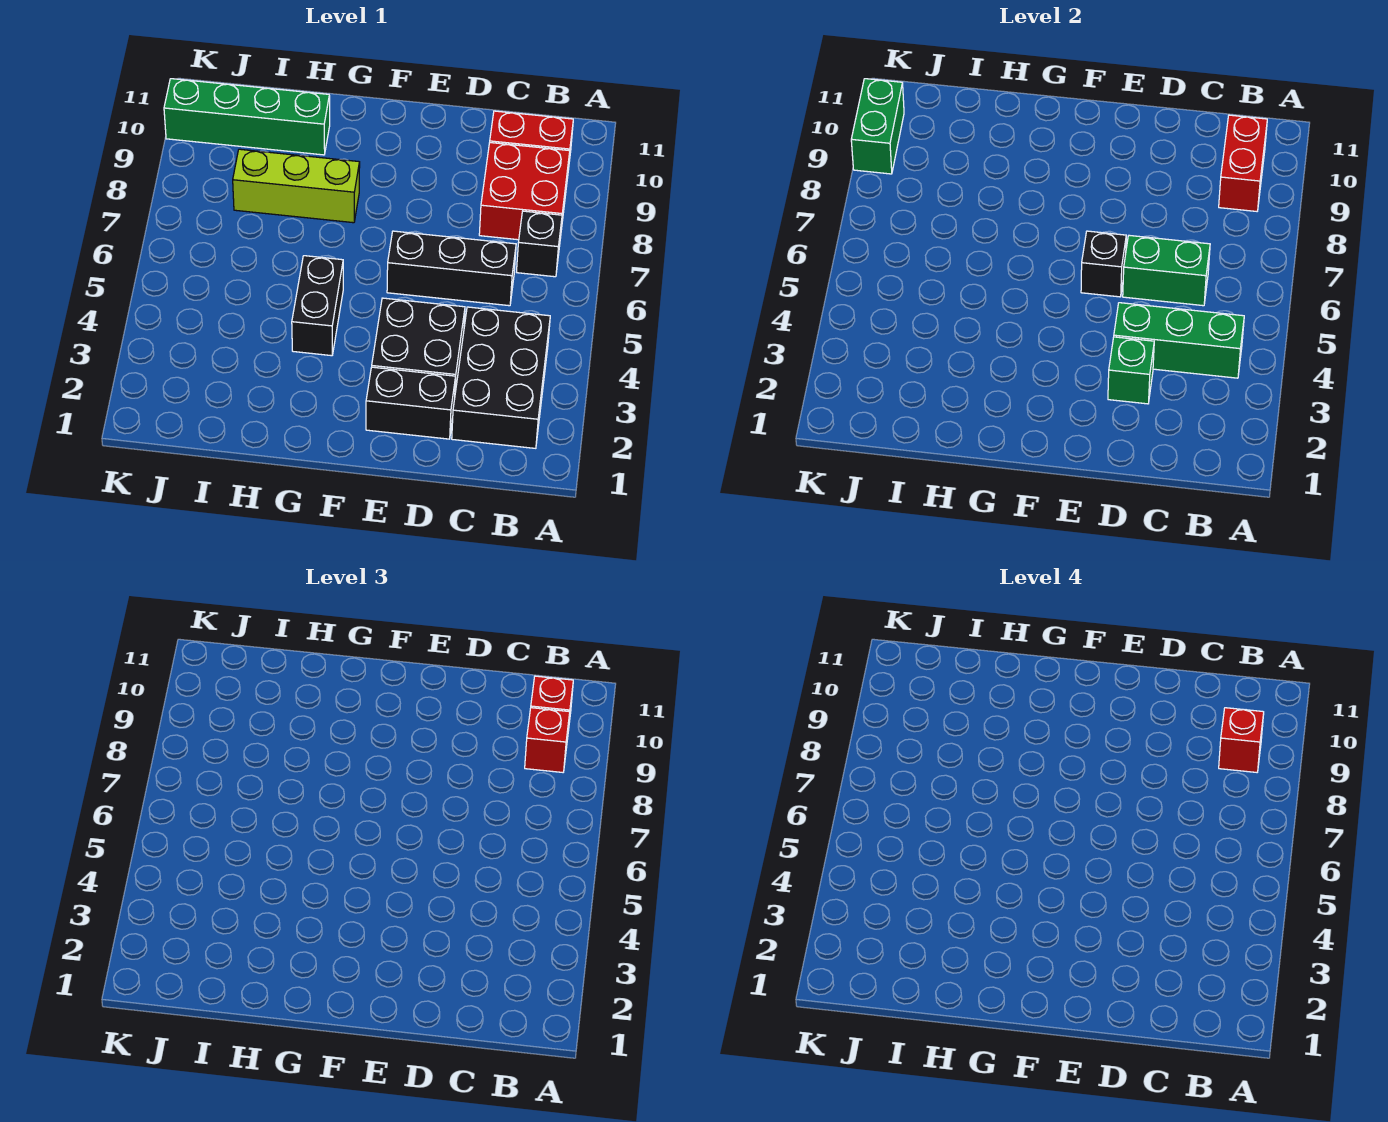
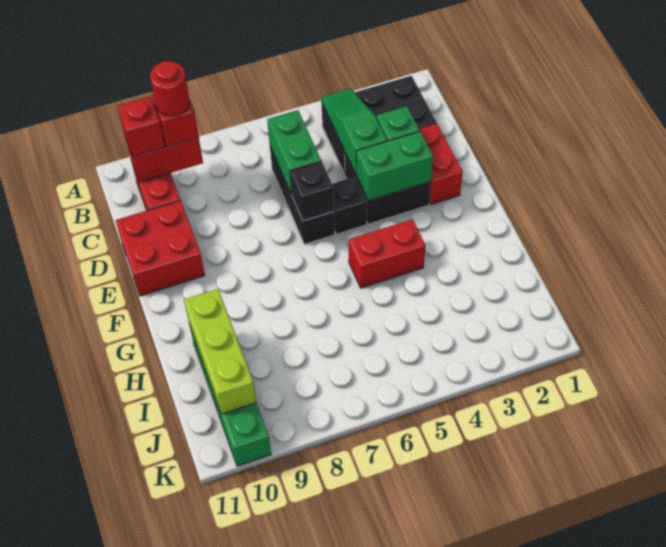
green 1x3 brick [1114,303,1244,378] -> green 1x3 slope [321,88,387,174]
black 1x1 brick [517,211,562,277] -> black 1x1 brick moved to [332,177,367,234]
red 2x2 brick [479,143,570,240] -> red 2x2 brick moved to [115,200,205,296]
red 1x1 brick [1219,708,1264,772] -> red 1x1 round brick [150,61,190,116]
black 1x2 brick [366,367,456,439] -> red 1x2 brick [419,123,463,204]
black 1x2 brick [292,256,343,356] -> red 1x2 brick [349,219,425,288]
lime 1x3 brick [233,149,360,223] -> lime 1x3 brick moved to [184,289,256,414]
green 1x2 brick [851,79,904,174] -> green 1x2 brick moved to [356,132,433,201]

